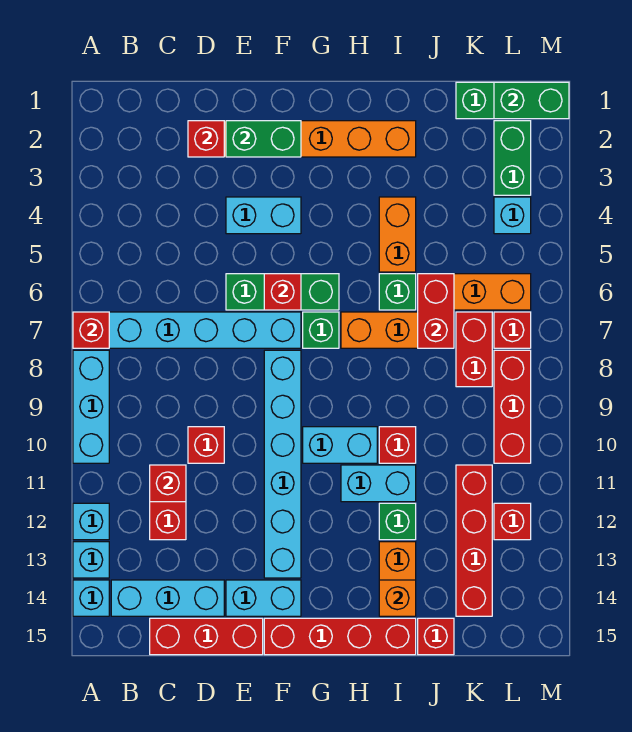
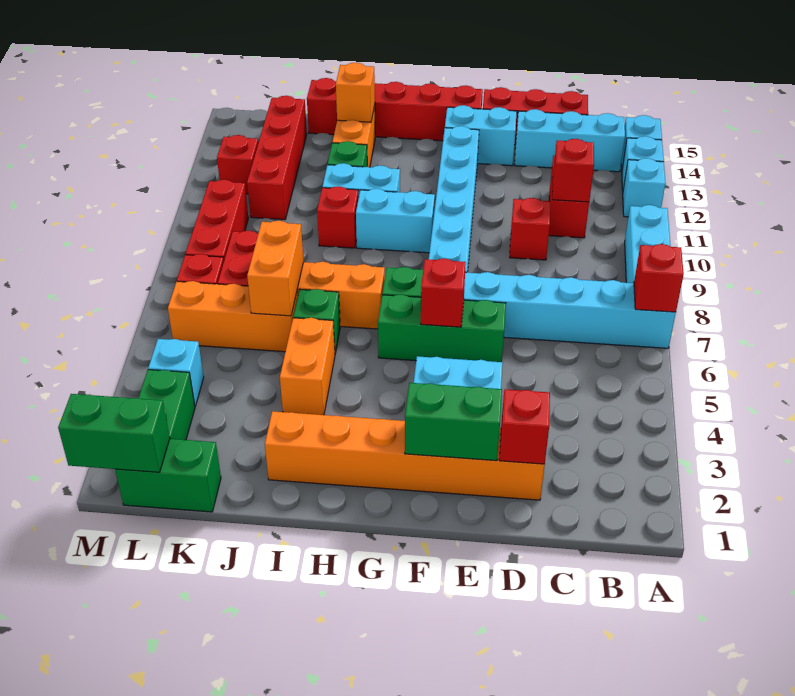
red 1x2 brick [418,274,454,348] -> orange 1x2 brick [247,221,303,316]

